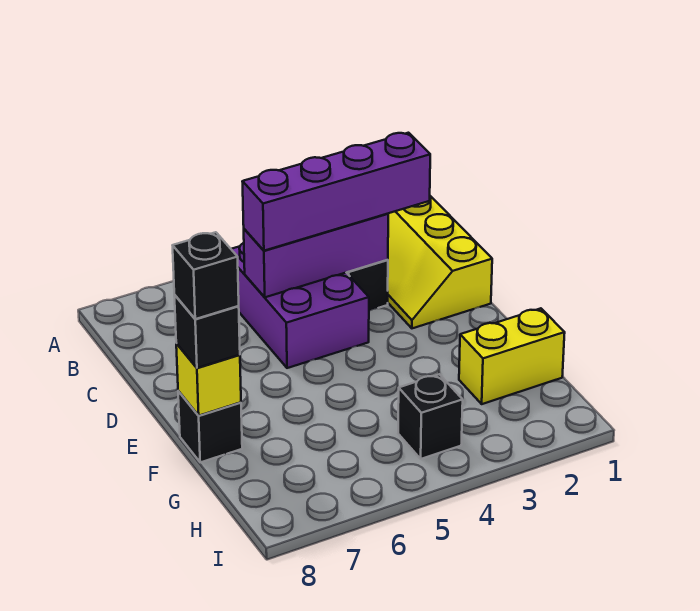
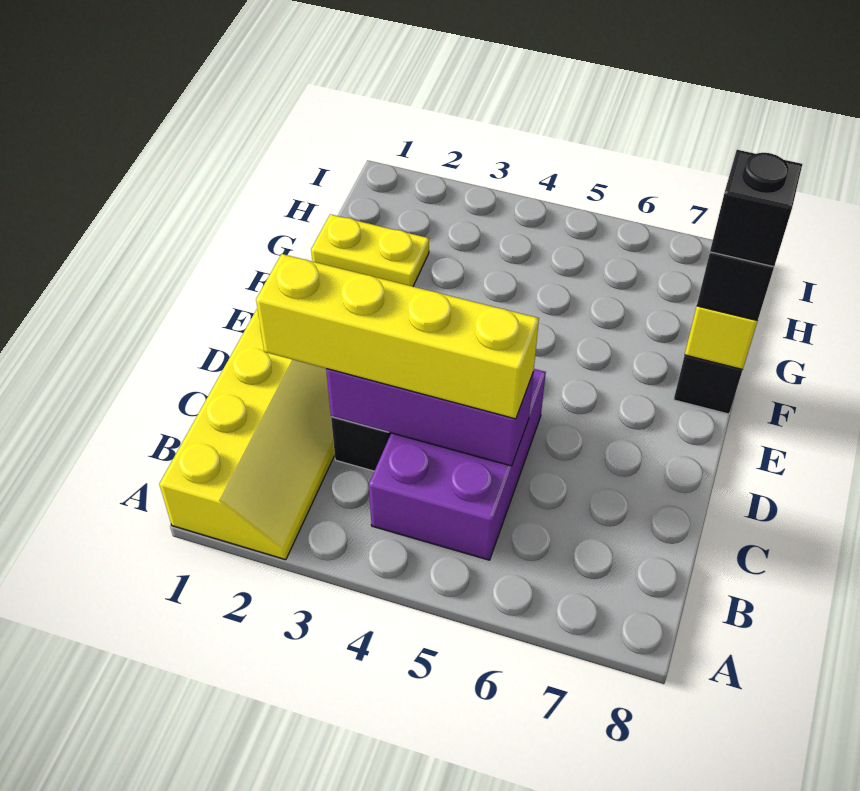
purple 1x4 brick [242,133,430,251] -> yellow 1x4 brick [256,254,539,419]
yellow 1x2 brick [459,308,565,404] -> yellow 1x2 plate [311,214,429,286]
black 1x1 brick [398,374,463,459] -> none

